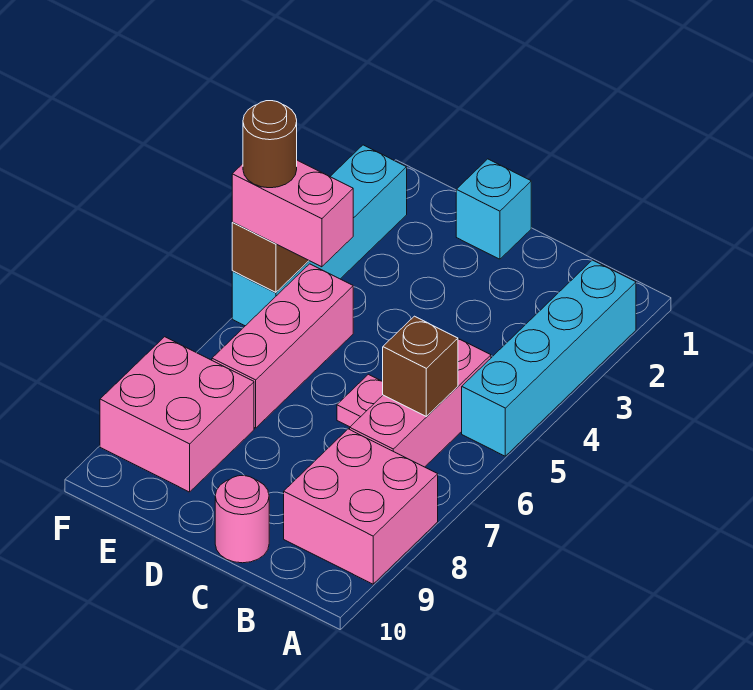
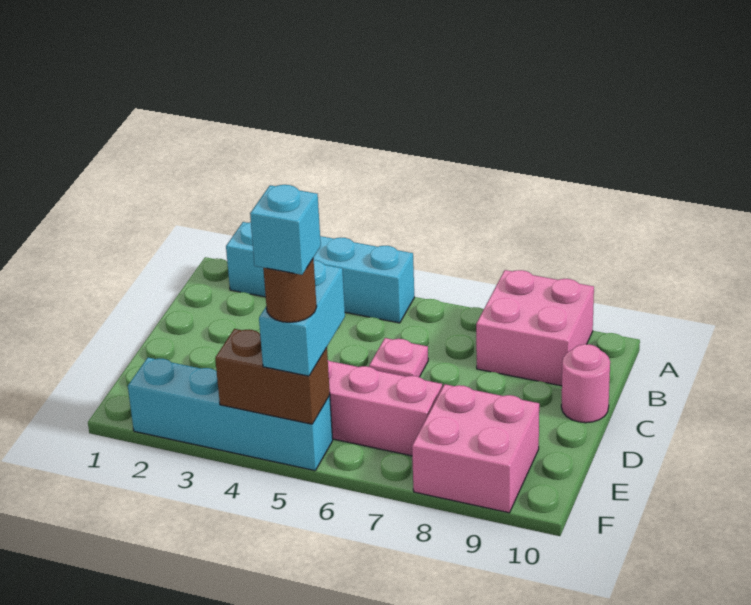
pink 1x3 brick [350,339,491,467] -> none
brown 1x1 brick [382,316,458,416] -> none
cyan 1x1 brick [456,159,531,259] -> cyan 1x1 brick moved to [250,185,321,275]
pink 1x2 brick [232,160,353,267] -> cyan 1x2 brick [259,260,345,376]

